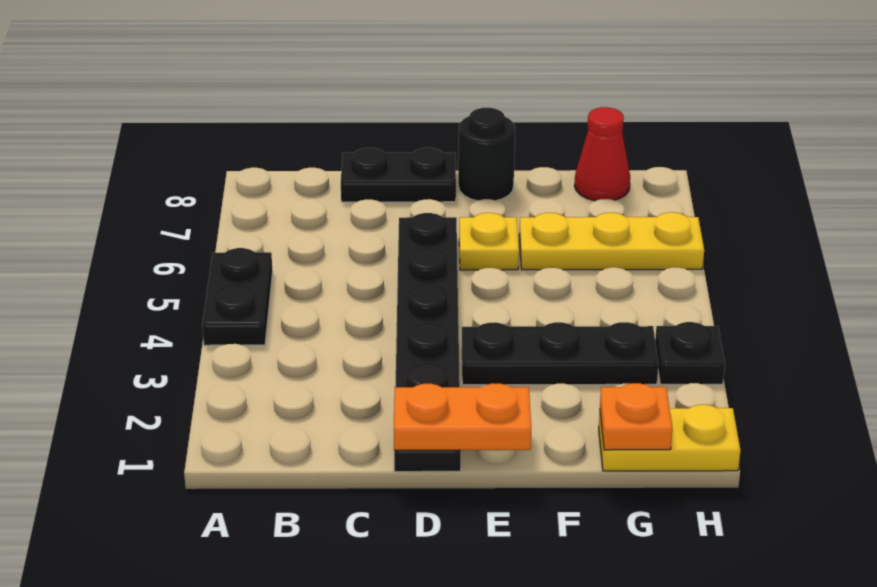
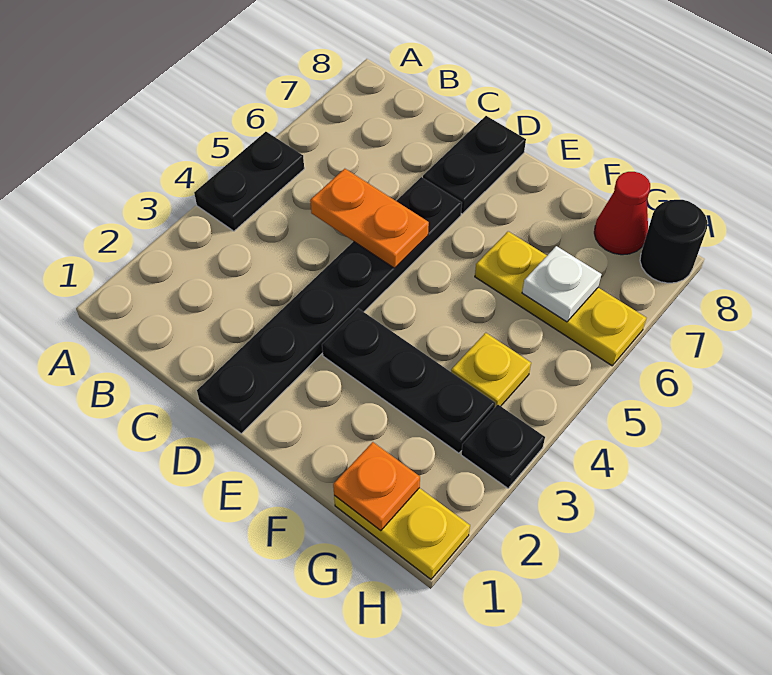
black 1x2 plate [341,148,456,202] -> black 1x2 plate turned to [423,116,526,214]
orange 1x2 plate [394,384,531,450] -> orange 1x2 plate moved to [310,169,429,268]
yellow 1x1 plate [459,213,519,270] -> yellow 1x1 plate moved to [451,333,531,407]
black 1x1 round brick [458,108,515,201] -> black 1x1 round brick moved to [640,200,708,283]
none -> white 1x1 plate [522,246,601,322]

